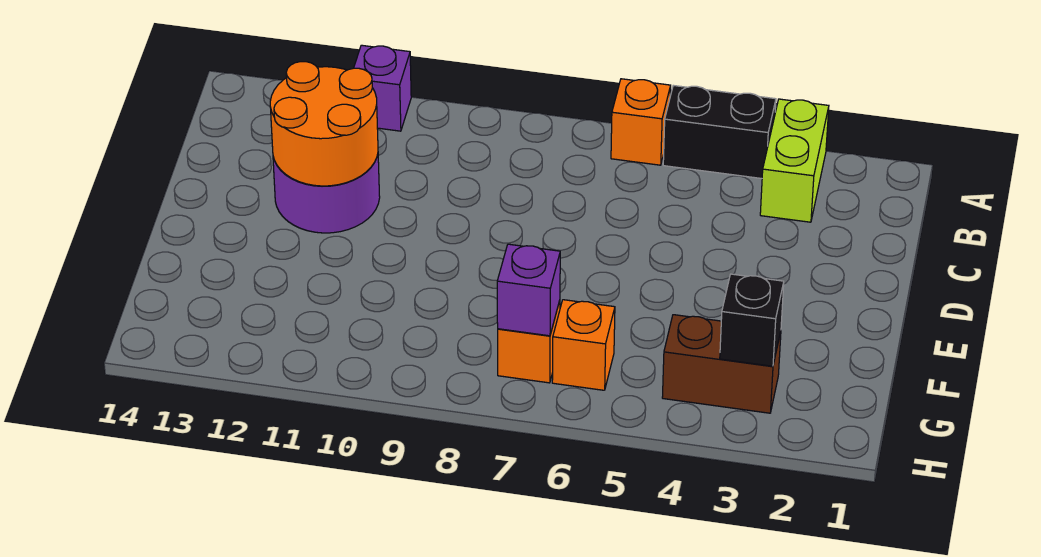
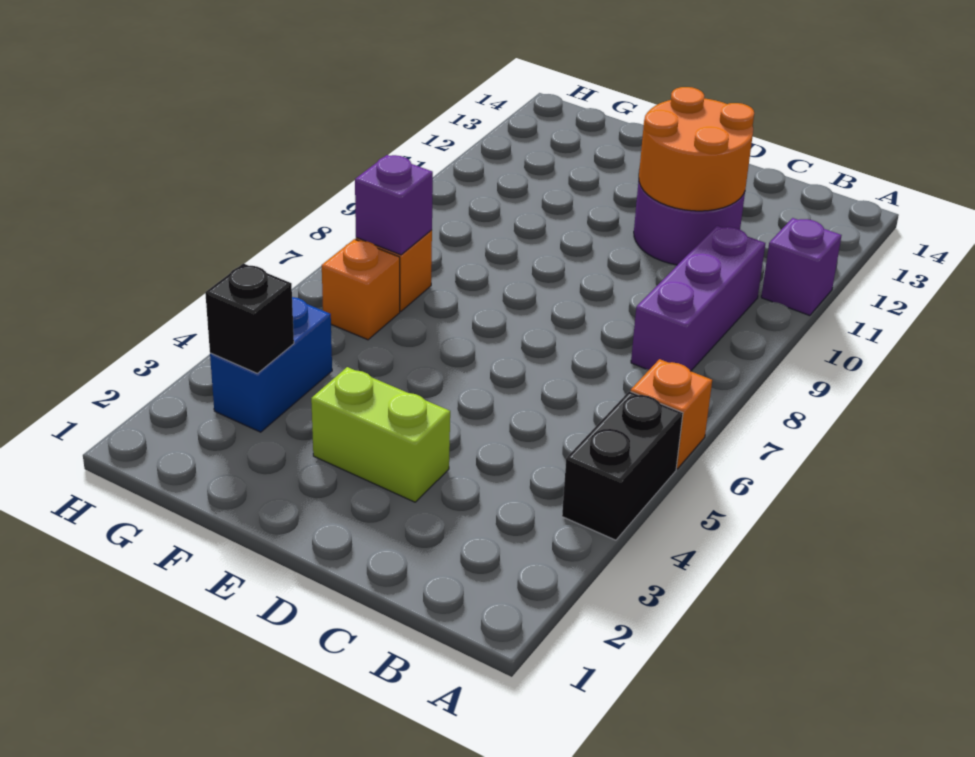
lime 1x2 brick [760,99,829,222] -> lime 1x2 brick moved to [311,367,450,502]
none -> purple 1x3 brick [631,226,765,371]
brown 1x2 brick [662,315,781,413] -> blue 1x2 brick [210,297,332,432]

